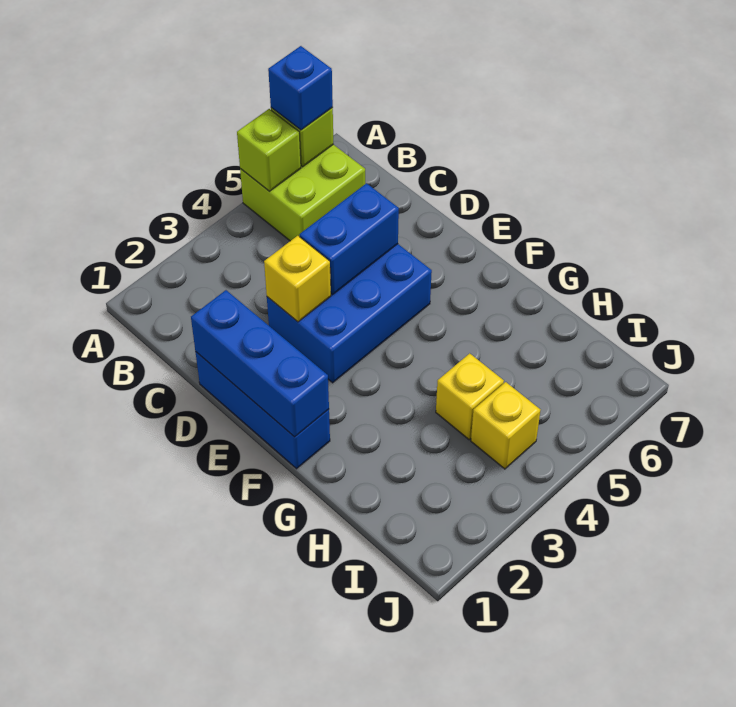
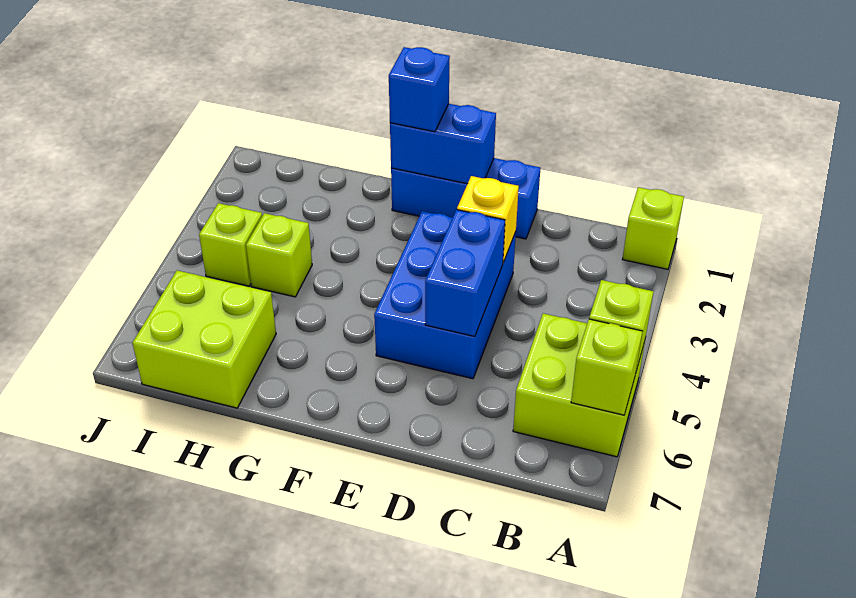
none -> lime 1x1 brick [623,187,684,269]
blue 1x1 brick [268,46,333,130] -> blue 1x1 brick moved to [389,47,450,132]
blue 1x3 brick [191,290,329,437] -> blue 1x2 brick [390,104,496,184]
yellow 1x1 brick [436,353,504,440] -> lime 1x1 brick [246,213,312,297]
none -> lime 2x2 brick [133,270,276,408]
yellow 1x1 brick [471,382,541,469] -> lime 1x1 brick [199,203,262,286]

